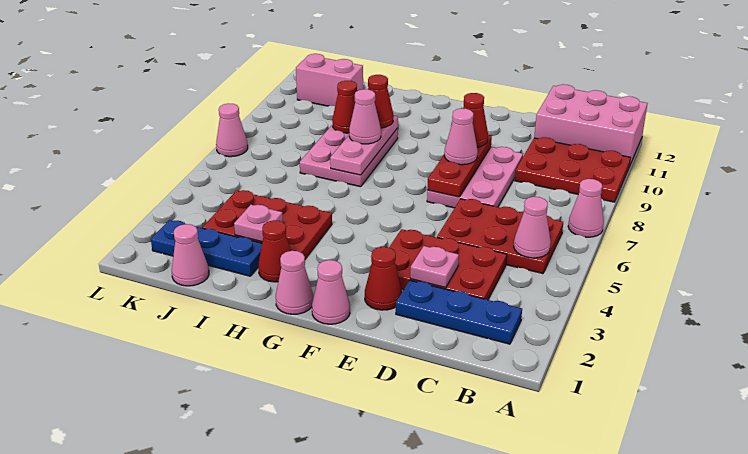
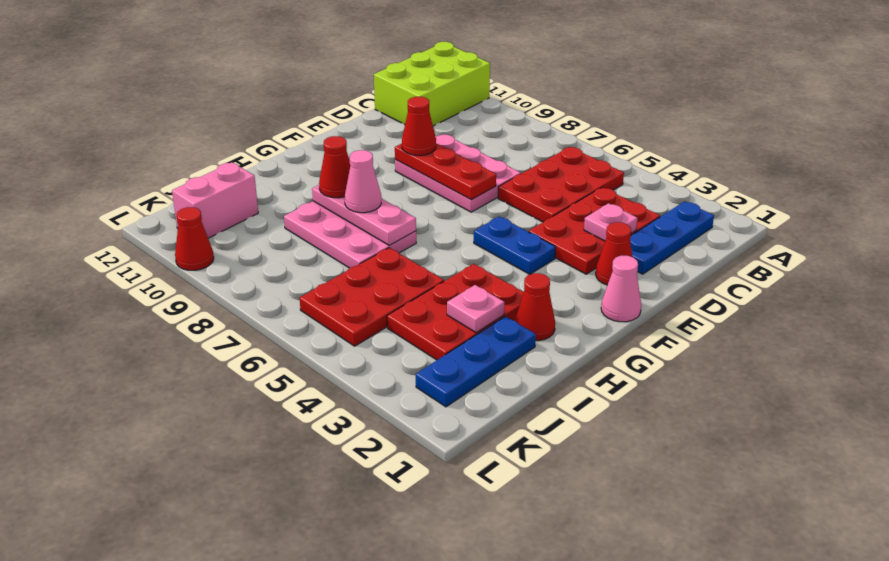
pink 1x1 cone [568,179,604,237] -> none
red 2x3 plate [515,137,631,202] -> red 2x3 plate moved to [300,248,444,346]
pink 2x3 brick [534,84,648,167] -> lime 2x3 brick [374,42,490,126]
pink 1x1 cone [514,197,551,258] -> none
pink 1x1 cone [444,108,478,165] -> none
none -> blue 1x2 plate [474,217,556,275]
pink 1x1 cone [276,251,313,314] -> none
red 1x1 cone [332,81,357,133] -> red 1x1 cone moved to [175,207,214,270]
pink 1x1 cone [172,224,209,286] -> none
pink 1x1 cone [216,104,248,157] -> none

